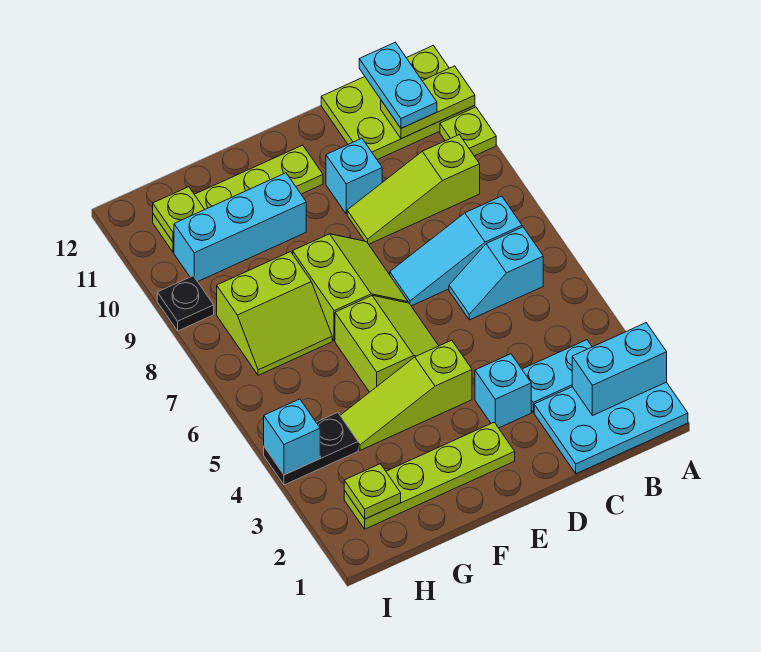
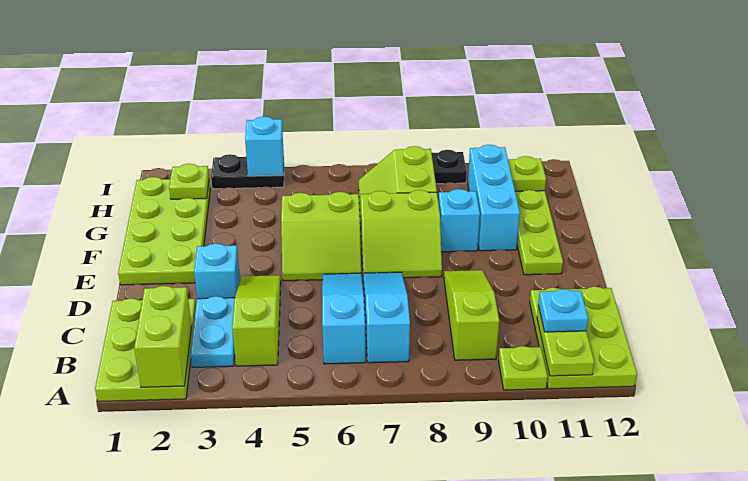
cyan 2x3 plate [534,382,688,474] -> lime 2x3 plate [95,298,196,402]
cyan 1x2 brick [572,323,667,416] -> lime 1x2 brick [134,286,192,387]
cyan 1x2 slope [449,227,543,320] -> cyan 1x3 slope [322,273,365,364]
cyan 1x2 plate [359,42,437,128] -> cyan 1x1 plate [538,289,588,332]
cyan 1x1 brick [326,138,382,214] -> cyan 1x1 brick moved to [438,189,480,252]
lime 1x4 plate [344,422,515,529] -> lime 2x4 plate [118,177,210,285]
lime 1x3 slope [340,340,472,450] -> lime 1x3 slope moved to [232,275,281,366]
black 1x2 plate [264,412,358,485] -> black 1x2 plate turned to [211,154,284,189]

